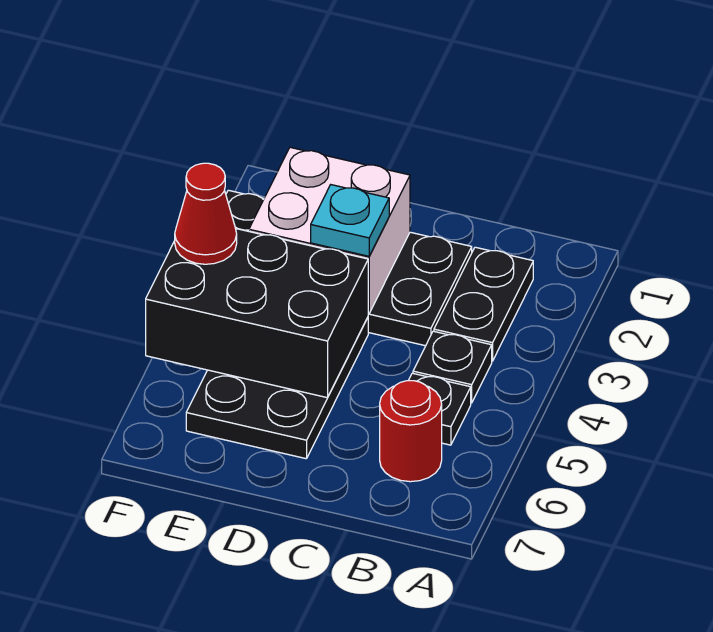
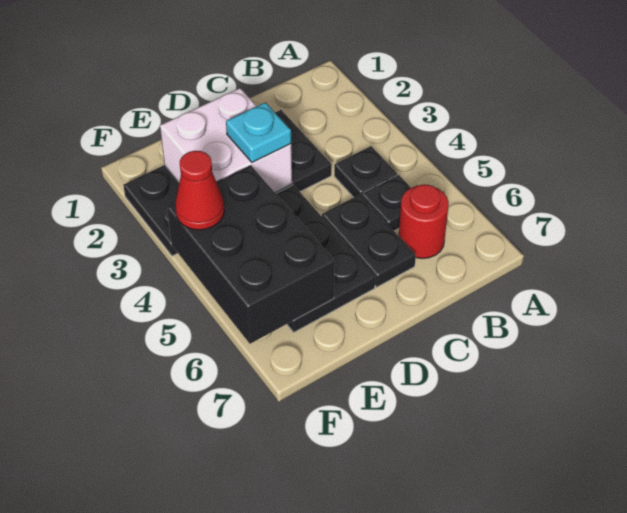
black 1x2 plate [434,247,533,361] -> black 1x2 plate moved to [322,195,416,287]
black 2x3 brick [146,229,368,398] -> black 2x3 brick turned to [167,166,335,344]

